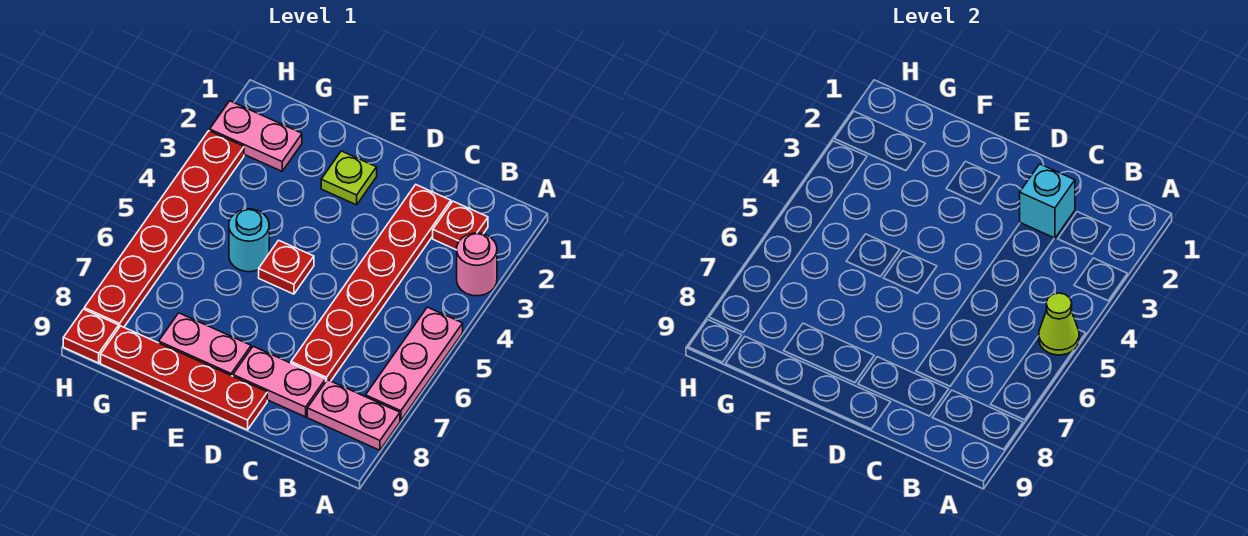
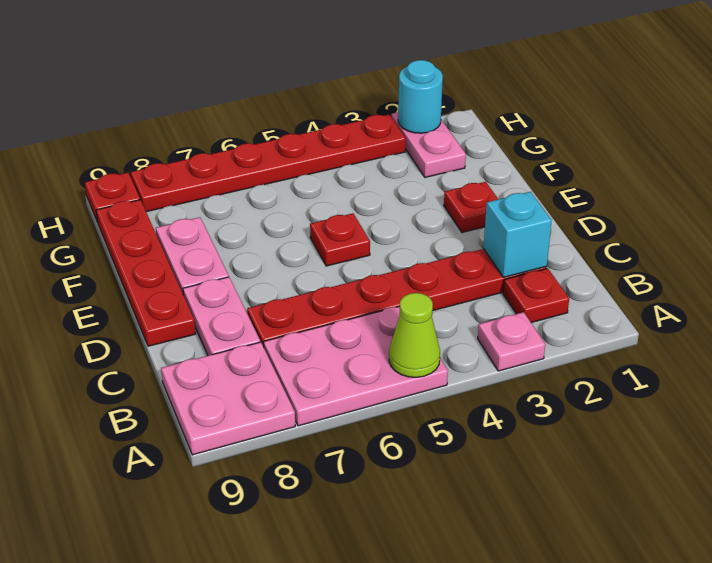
pink 1x1 round brick [457,233,497,296] -> pink 1x1 plate [478,312,545,371]
pink 1x3 plate [366,307,463,421] -> pink 2x3 plate [263,306,448,426]
pink 1x2 plate [307,380,400,450] -> pink 2x2 plate [161,342,295,455]
lime 1x1 plate [321,151,377,205] -> red 1x1 plate [444,182,498,233]
cyan 1x1 round brick [229,209,269,272] -> cyan 1x1 round brick moved to [398,60,443,133]

